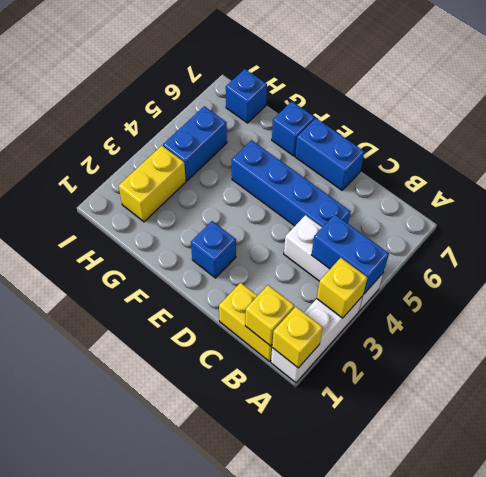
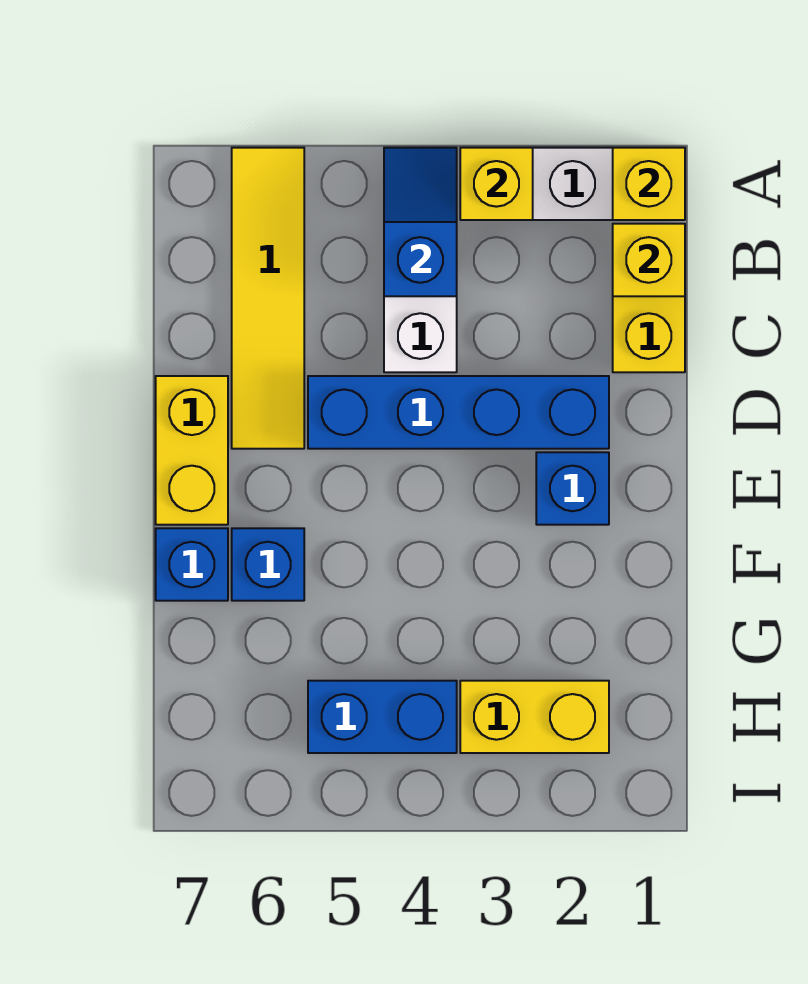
blue 1x2 brick [312,214,389,294] -> blue 1x2 slope [384,148,457,296]
none -> yellow 1x4 tile [232,148,304,449]
blue 1x4 brick [232,140,350,227] -> blue 1x4 brick turned to [308,376,609,449]
blue 1x2 brick [295,118,364,190] -> yellow 1x2 brick [156,376,228,525]
blue 1x1 brick [226,69,267,123] -> blue 1x1 brick moved to [232,528,304,601]

